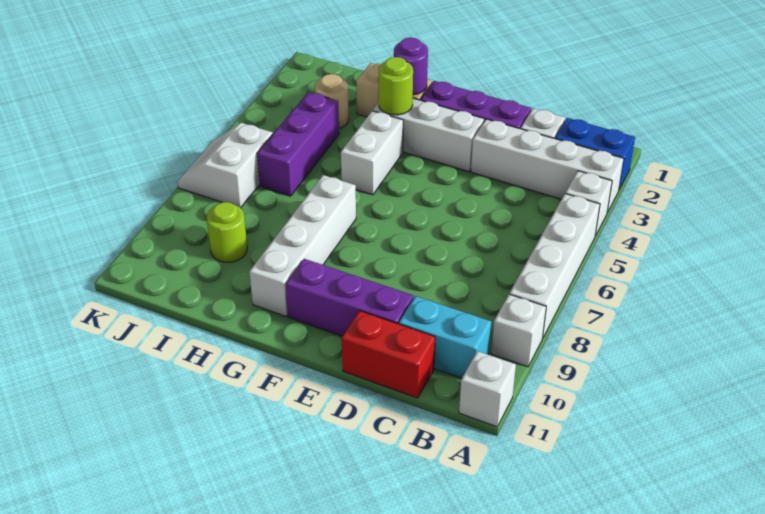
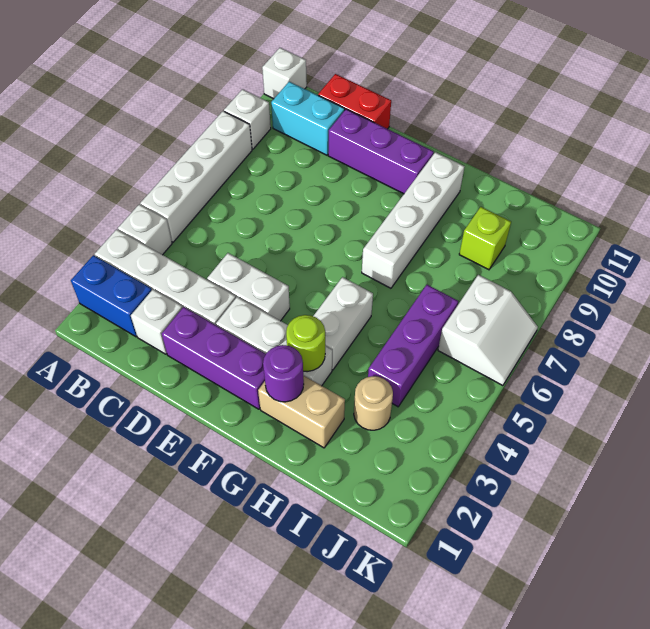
none -> white 1x2 brick [207,253,290,321]
lime 1x1 round brick [207,202,247,262] -> lime 1x1 brick [459,207,511,270]

